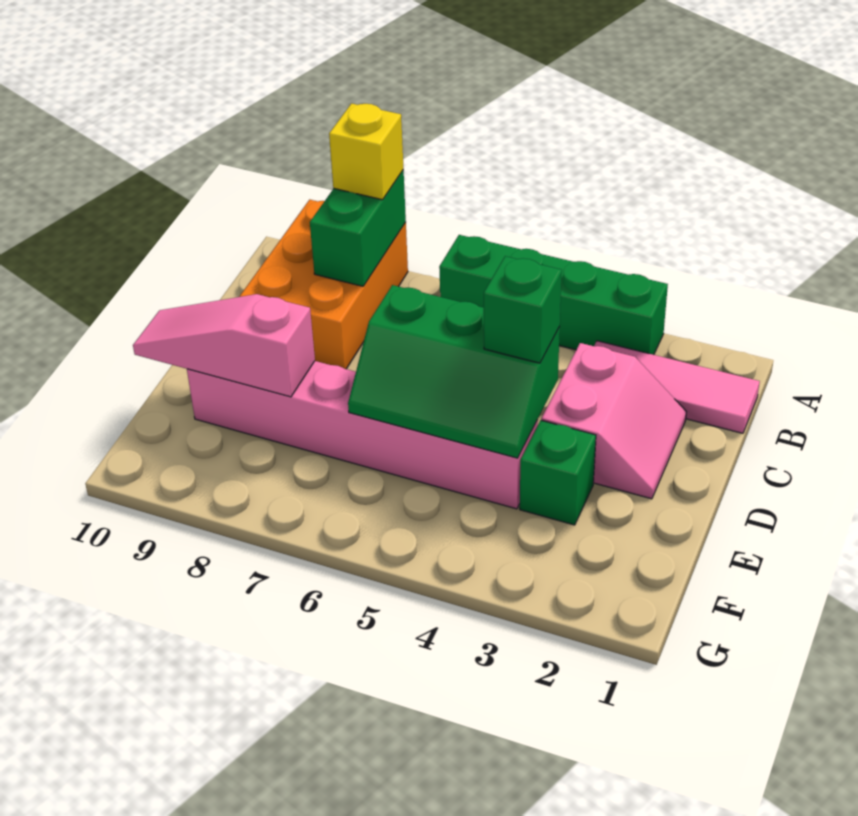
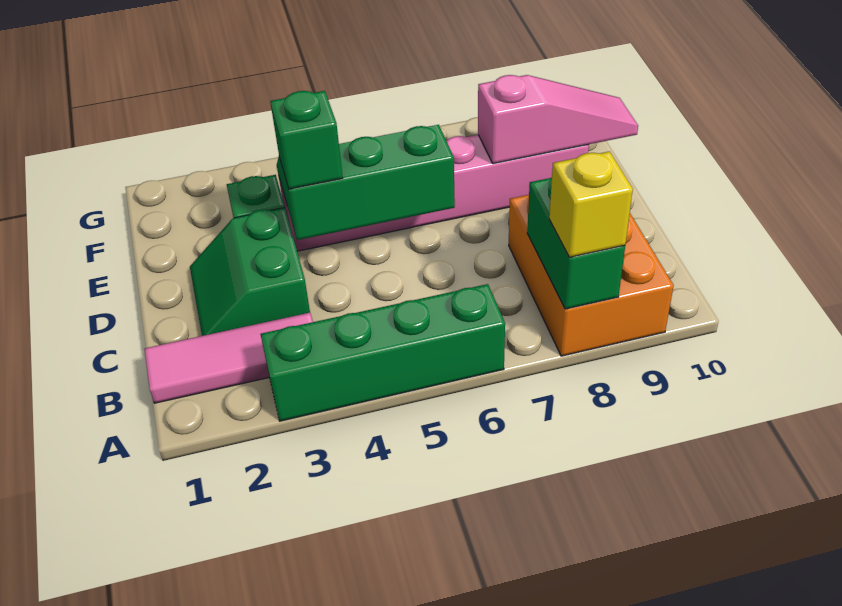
pink 2x2 slope [541,343,686,499] -> green 2x2 slope [190,208,310,336]

